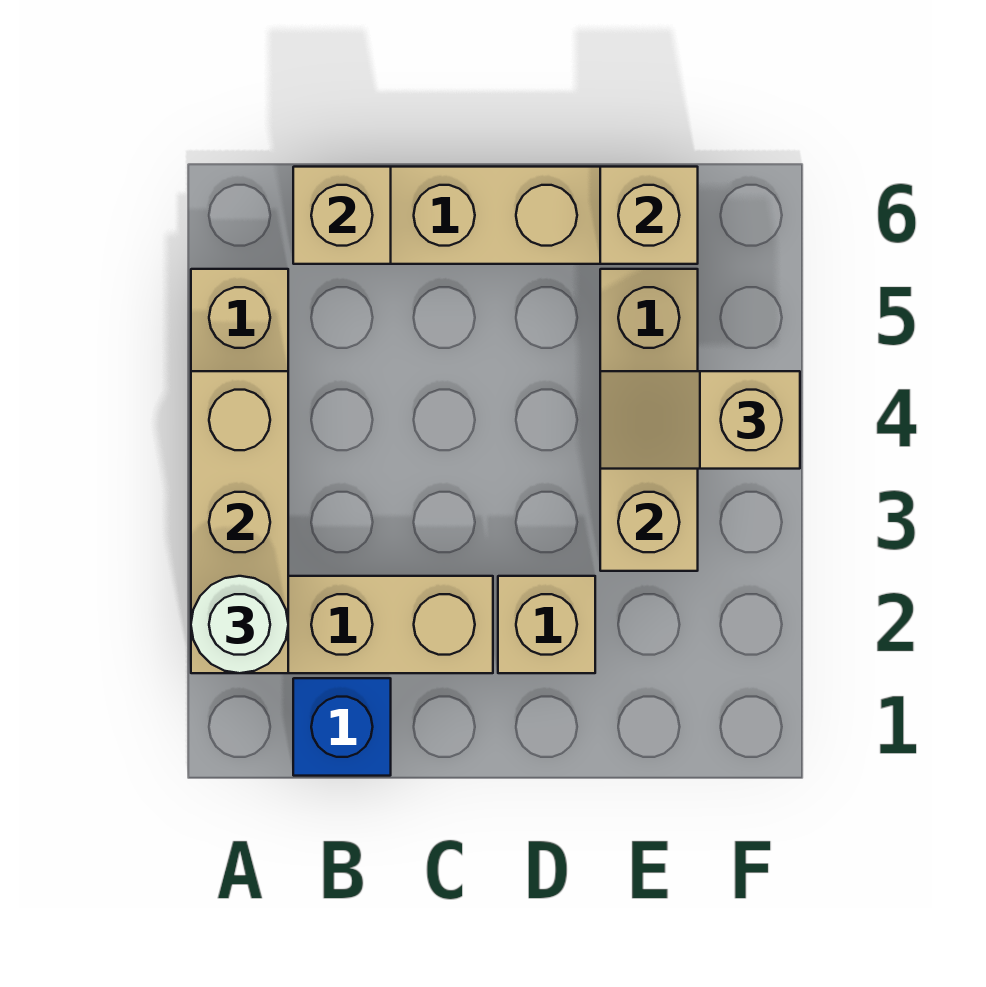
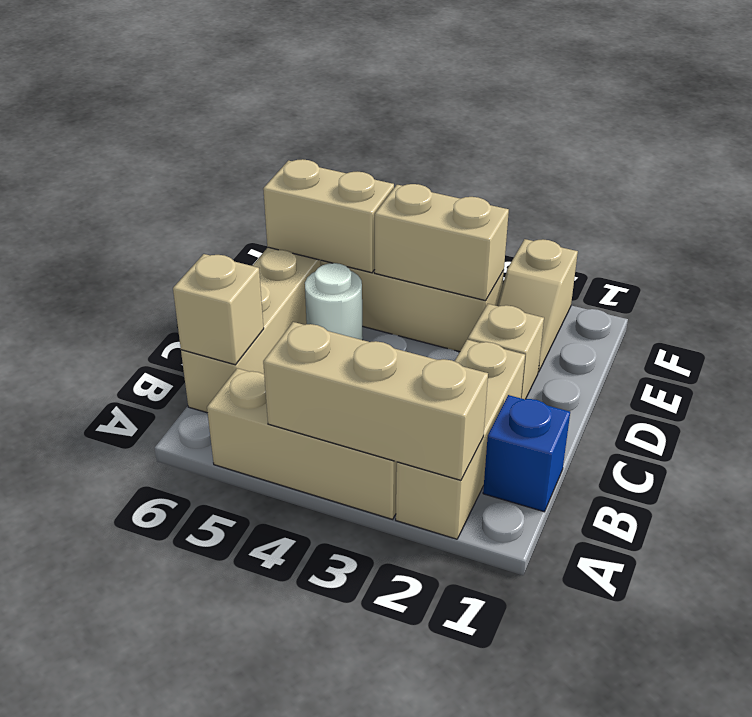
white 1x1 round brick [191,576,288,673] -> white 1x1 round brick moved to [305,263,363,340]
tan 1x2 slope [600,371,800,469] -> tan 1x2 slope moved to [497,239,578,372]
tan 1x1 brick [600,167,698,264] -> tan 1x2 brick [263,159,394,273]

